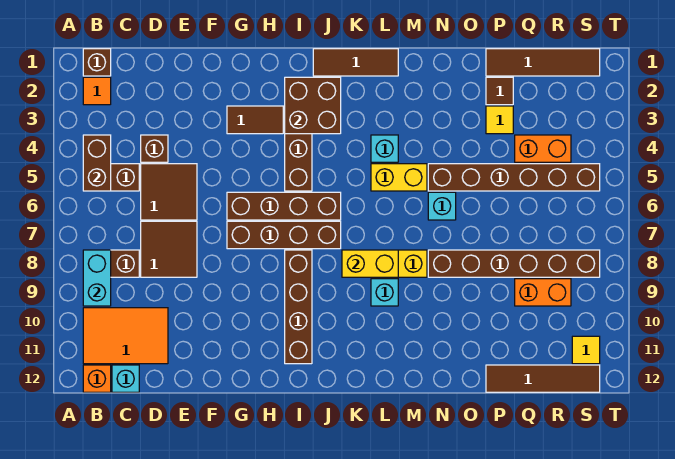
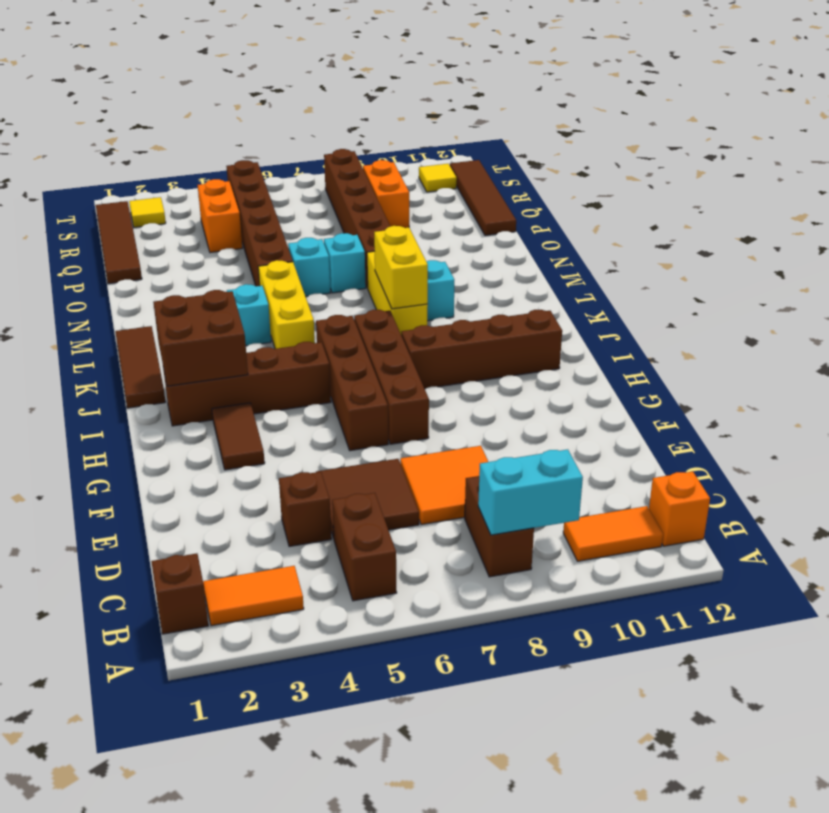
orange 1x1 tile [83,77,111,105] -> orange 1x2 tile [203,566,304,626]
brown 1x2 brick [83,135,111,191] -> none
orange 2x3 tile [83,308,168,364] -> orange 1x2 tile [563,506,663,561]
cyan 1x1 brick [112,365,139,392] -> cyan 1x1 brick moved to [324,233,366,293]
brown 2x2 tile [141,221,197,277] -> orange 2x2 tile [400,446,488,525]
yellow 1x2 brick [371,164,427,191] -> yellow 1x3 brick [258,260,315,349]
brown 1x1 tile [486,77,513,105] -> none
yellow 1x1 tile [486,106,513,134] -> yellow 1x1 tile moved to [129,197,166,227]

